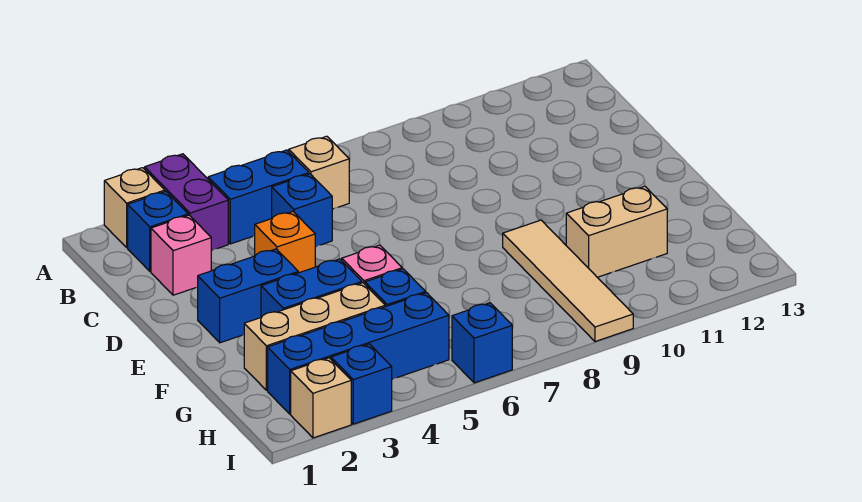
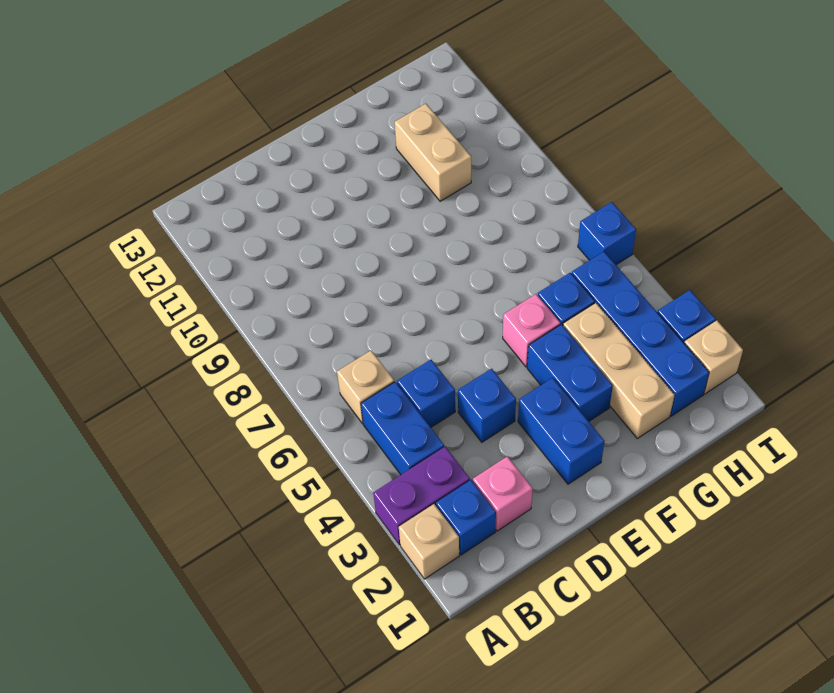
orange 1x1 brick [255,211,315,273] -> blue 1x1 brick [458,369,516,442]
tan 1x4 tile [503,220,633,342] -> none

